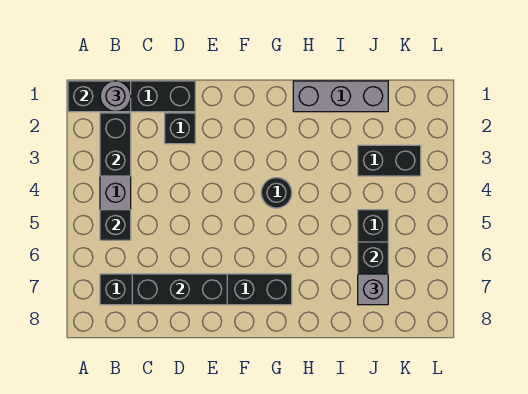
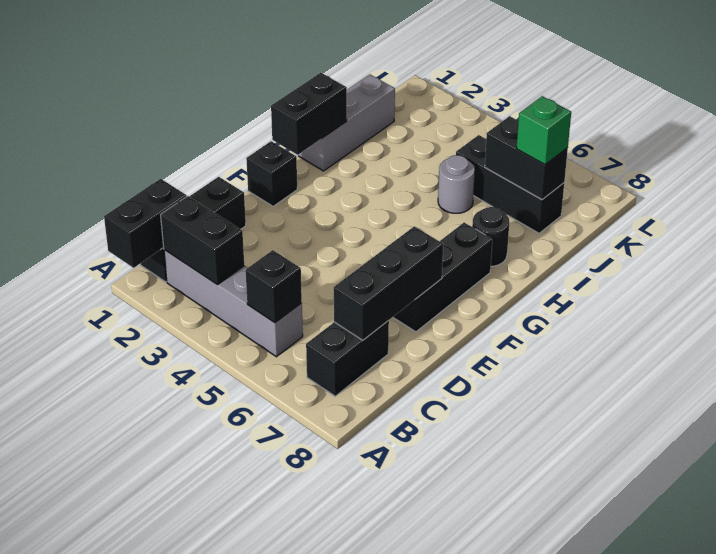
grey 1x1 round brick [100,81,131,112] -> grey 1x1 round brick moved to [438,155,475,213]
black 1x1 brick [165,113,195,144] -> black 1x1 brick moved to [246,141,297,206]
black 1x1 round brick [261,178,292,208] -> black 1x1 round brick moved to [472,207,509,266]
black 1x2 brick [358,145,421,176] -> black 1x2 brick moved to [271,73,347,155]
grey 1x1 brick [358,274,388,305] -> green 1x1 brick [516,96,571,165]

